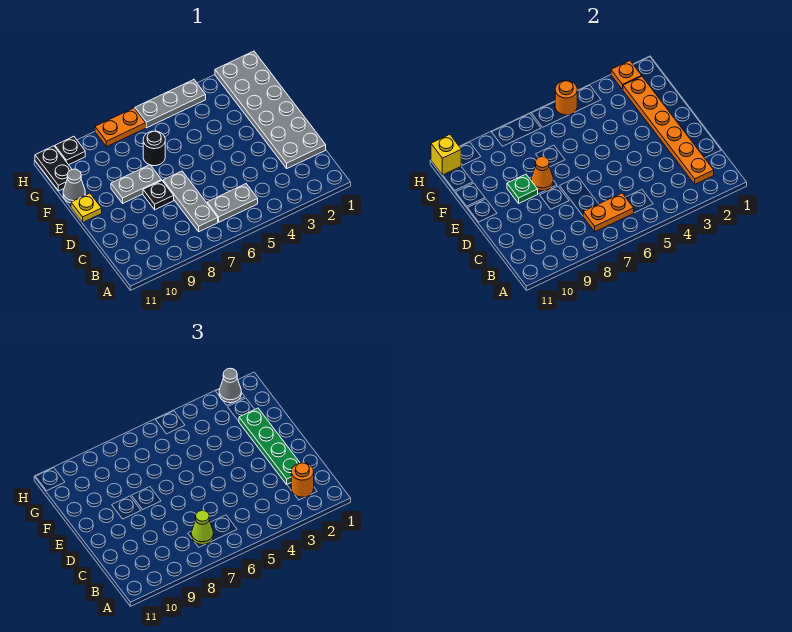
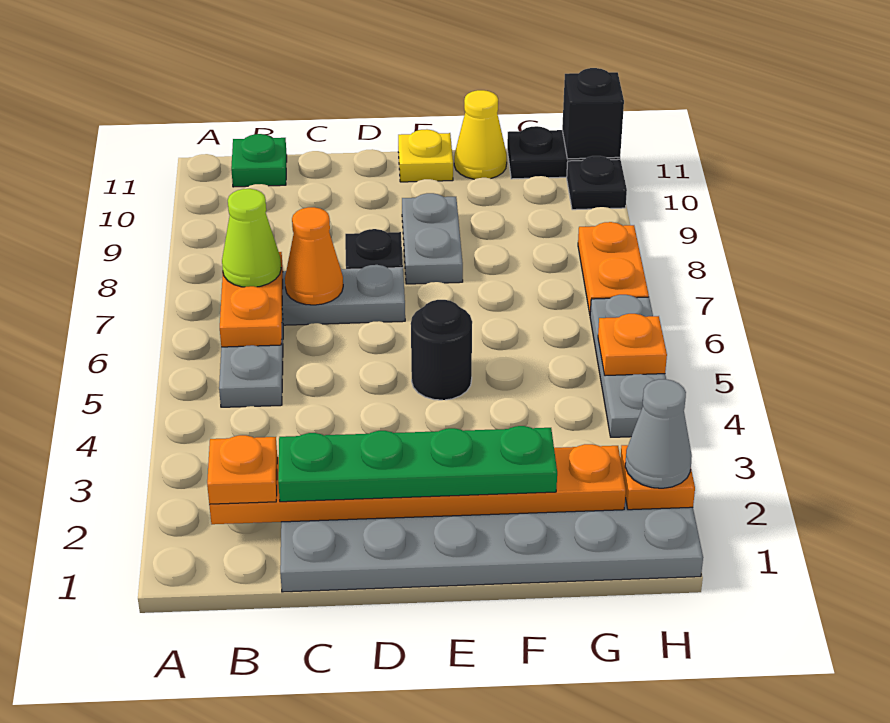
orange 1x1 round brick [291,463,314,497] -> orange 1x1 plate [207,435,277,504]
orange 1x1 cone [531,157,553,191] -> orange 1x1 cone moved to [285,207,343,305]
green 1x1 plate [507,174,538,203] -> green 1x1 plate moved to [231,134,287,187]
black 1x1 round brick [143,131,165,166] -> black 1x1 round brick moved to [411,300,472,400]
grey 1x1 cone [63,169,85,203] -> yellow 1x1 cone [454,90,507,179]
orange 1x1 round brick [555,81,577,115] -> orange 1x1 plate [598,314,667,376]
yellow 1x1 brick [431,134,461,175] -> black 1x1 brick [562,68,624,159]

